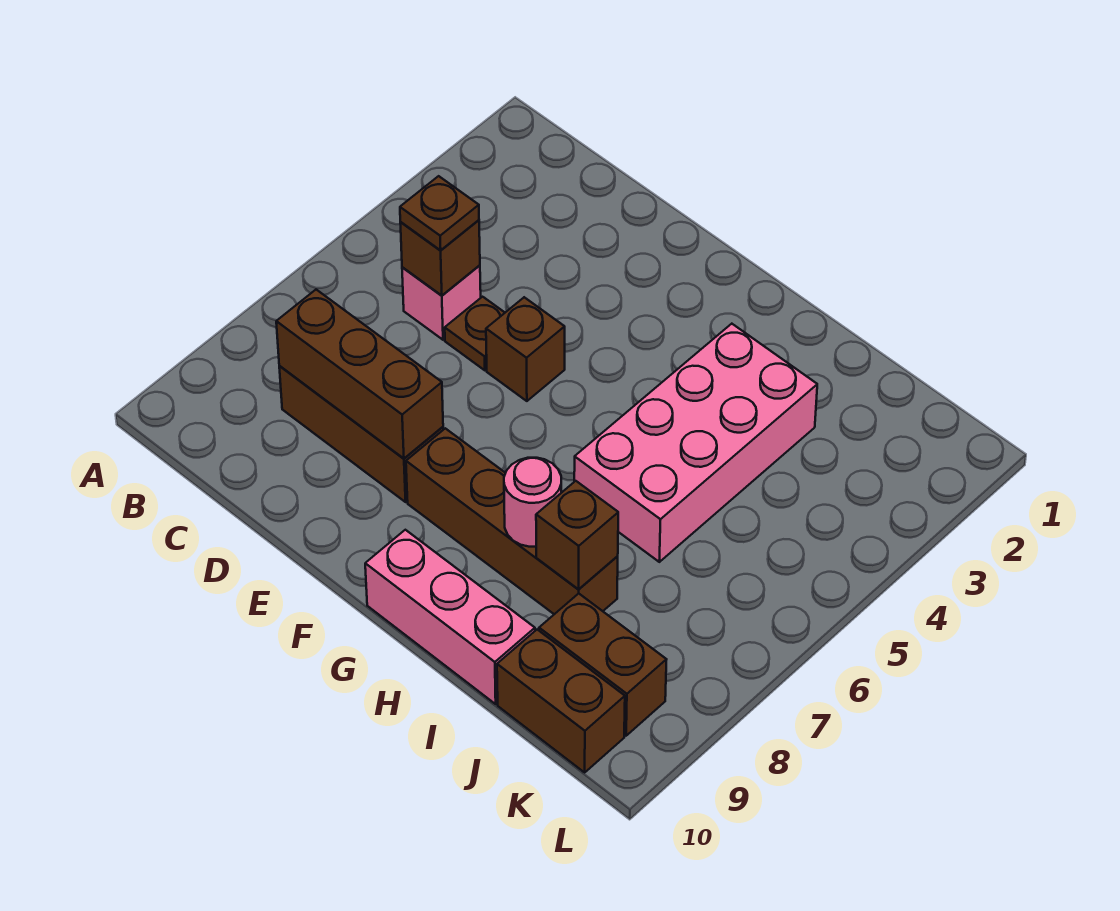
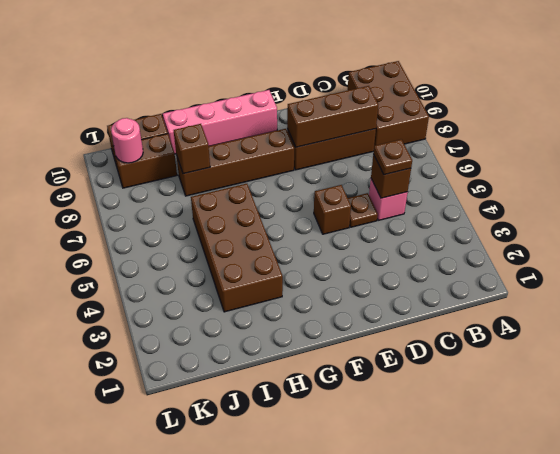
none -> brown 2x3 brick [348,61,429,146]
pink 1x3 brick [365,530,535,704] -> pink 1x4 brick [163,90,277,154]
pink 2x4 brick [574,324,817,562] -> brown 2x4 brick [191,184,283,312]
pink 1x1 round brick [504,458,561,547] -> pink 1x1 round brick moved to [111,118,143,163]

